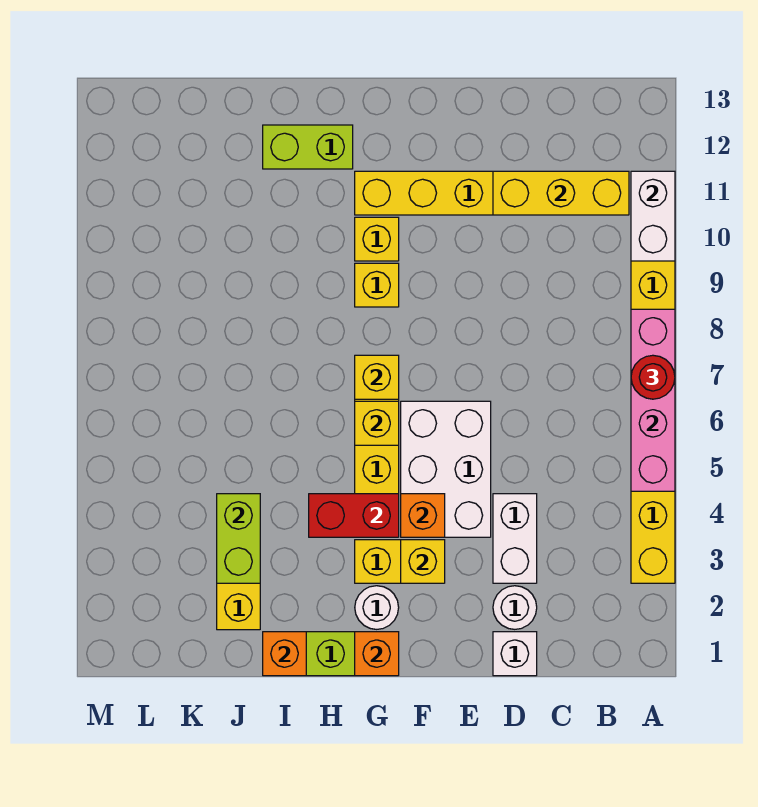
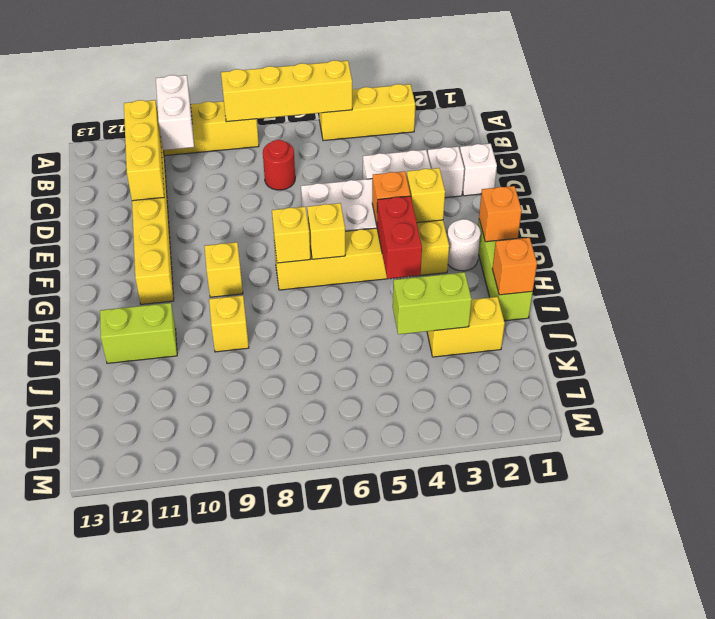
pink 1x4 brick [631,309,675,491] -> yellow 1x4 brick [221,60,352,122]
red 1x1 round brick [631,355,675,399] -> red 1x1 round brick moved to [263,140,295,190]
white 1x2 brick [631,171,675,261] -> white 1x2 brick turned to [156,75,194,150]
white 1x1 round brick [493,586,537,629] -> white 1x1 brick [428,147,464,198]
yellow 1x1 brick [355,217,399,261] -> yellow 1x1 brick moved to [209,295,249,352]
lime 1x2 brick [263,125,353,169] -> lime 1x2 brick turned to [100,303,177,363]

